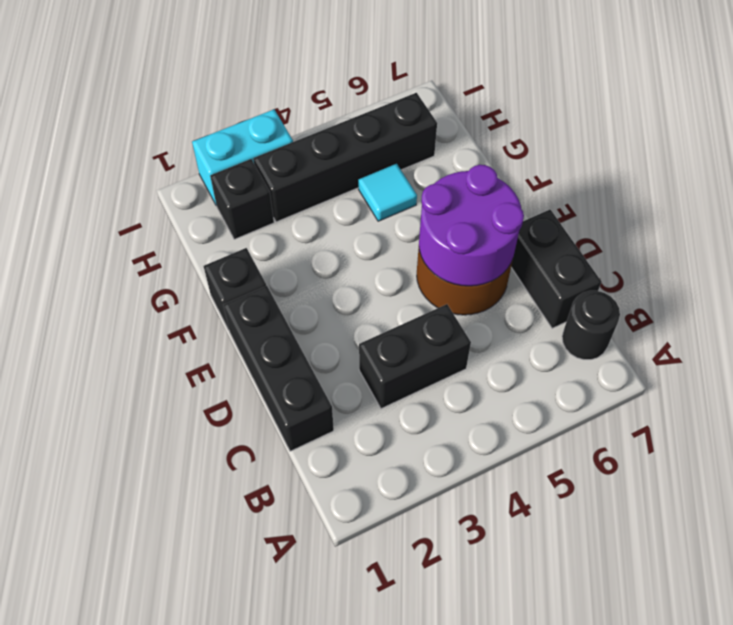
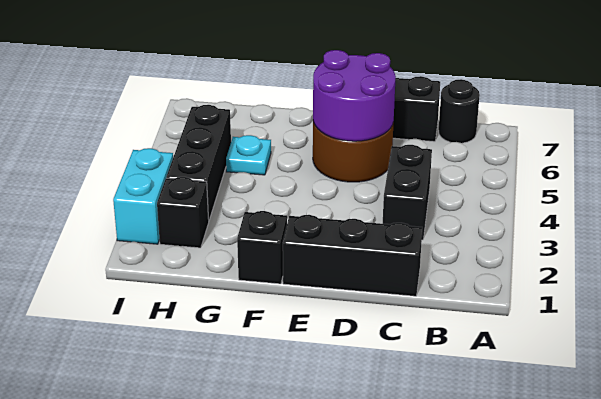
cyan 1x1 tile [358,164,417,221] -> cyan 1x1 plate [226,135,271,175]
black 1x4 brick [254,93,437,222] -> black 1x3 brick [166,105,231,220]

